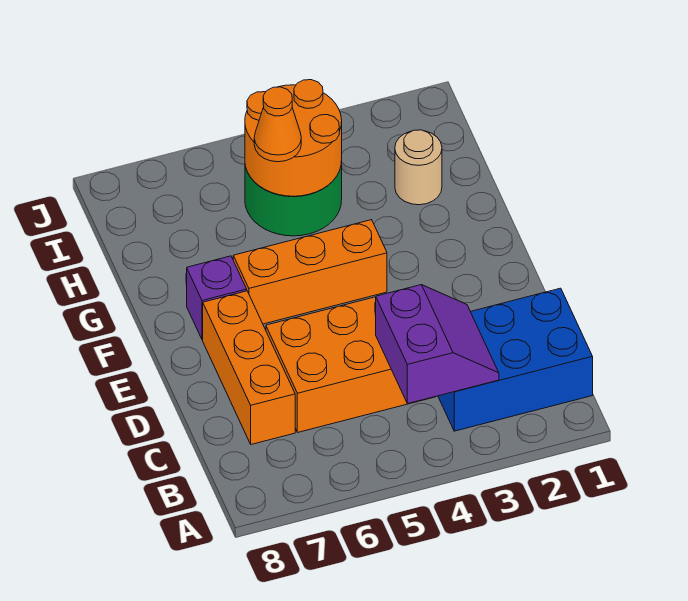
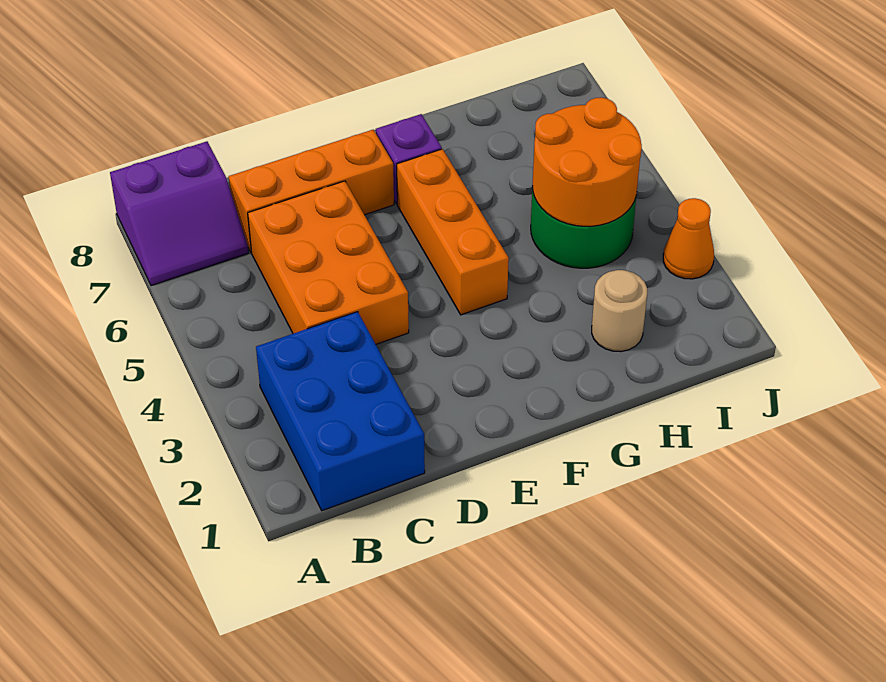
purple 2x2 slope [376,285,499,404] -> purple 2x2 slope moved to [110,142,248,286]
orange 1x1 cone [254,87,301,162] -> orange 1x1 cone moved to [663,198,714,279]

